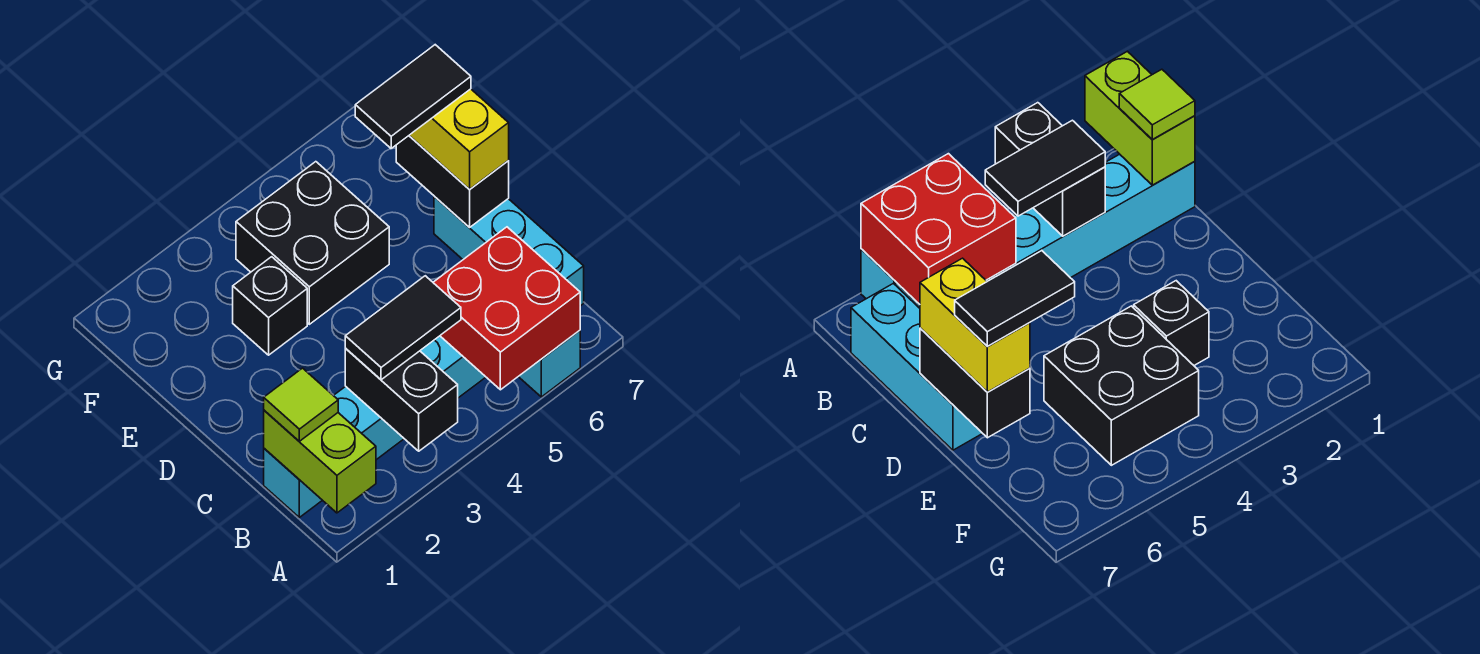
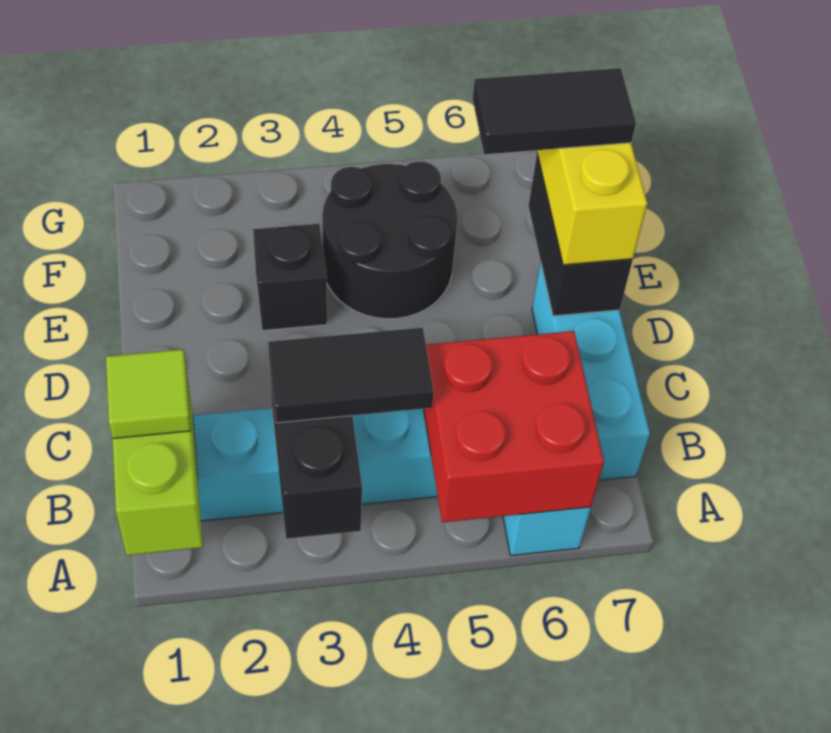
black 2x2 brick [236,162,389,324] -> black 2x2 round brick [322,161,458,319]

